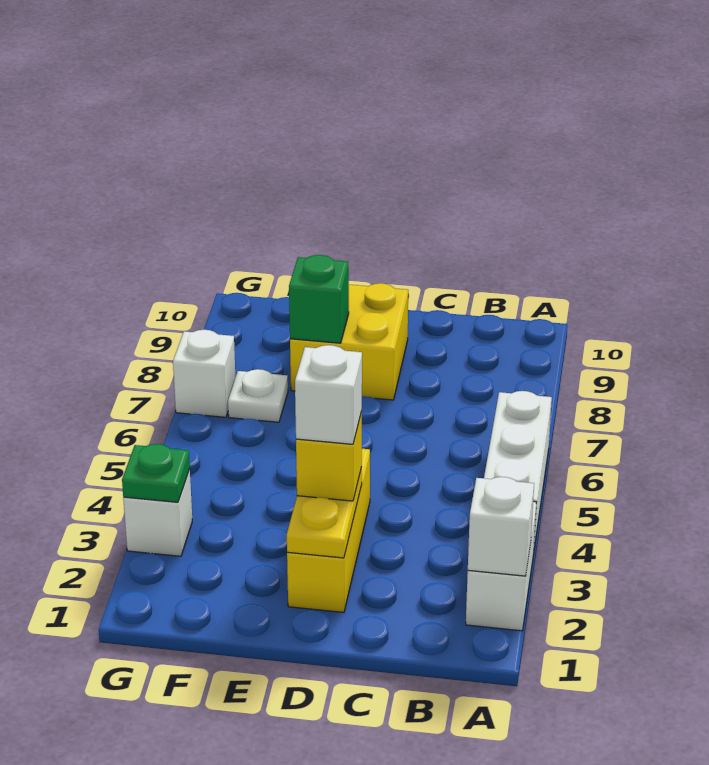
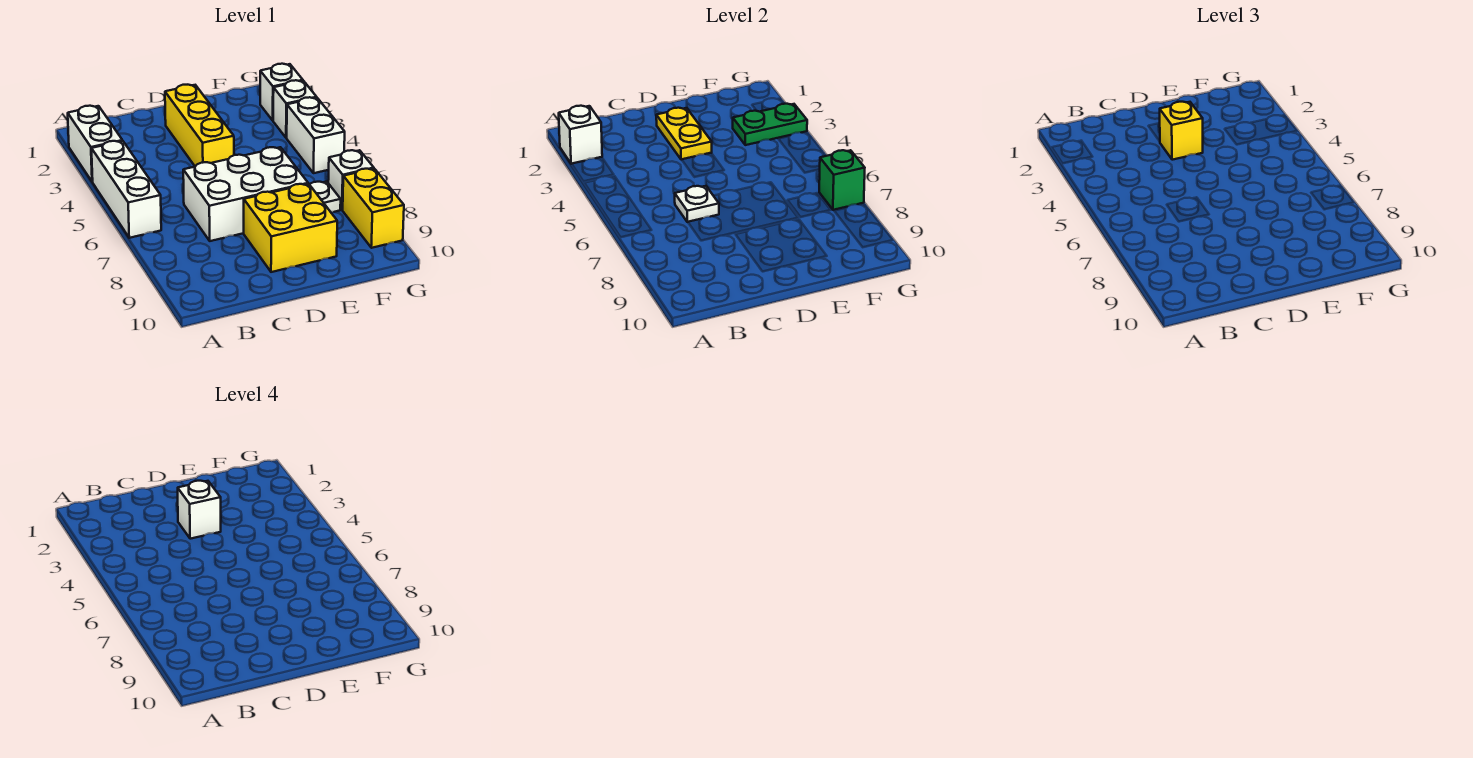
none -> white 2x3 brick [183,147,308,241]
none -> white 1x1 plate [675,186,719,222]
green 1x1 brick [289,255,349,343] -> green 1x1 brick moved to [819,150,865,210]
none -> white 1x1 brick [260,64,303,120]
green 1x1 plate [122,444,190,502] -> green 1x2 plate [733,104,807,145]
none -> white 1x2 brick [287,97,345,173]
none -> yellow 1x2 brick [343,169,404,248]

